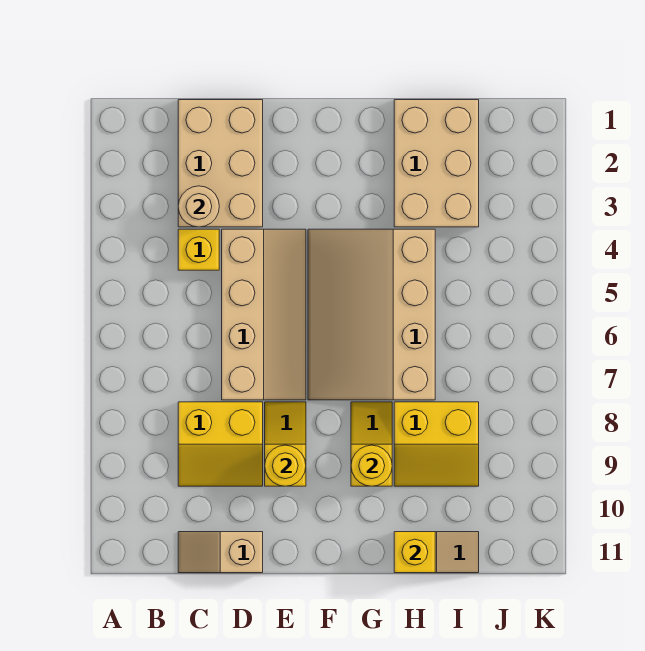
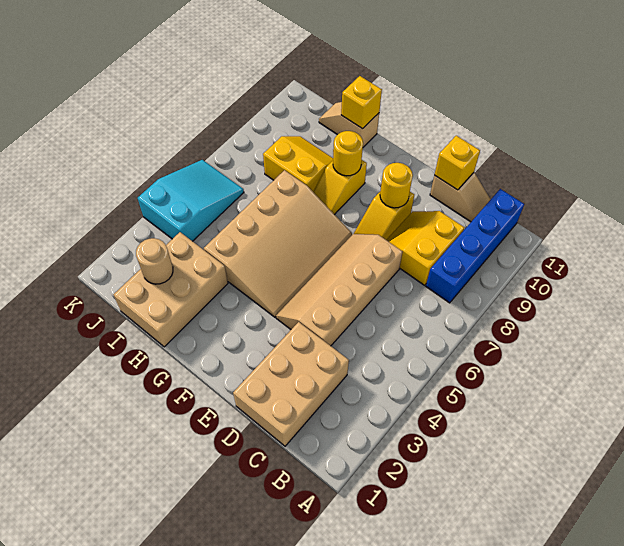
none -> blue 1x4 brick [426,189,524,303]
tan 1x1 round brick [178,186,219,227] -> tan 1x1 round brick moved to [136,238,173,284]
yellow 1x1 brick [178,229,219,270] -> yellow 1x1 brick moved to [434,136,480,190]
yellow 2x2 slope [178,402,263,486] -> yellow 2x2 slope turned to [387,211,464,285]
none -> cyan 2x3 slope [138,160,244,241]

